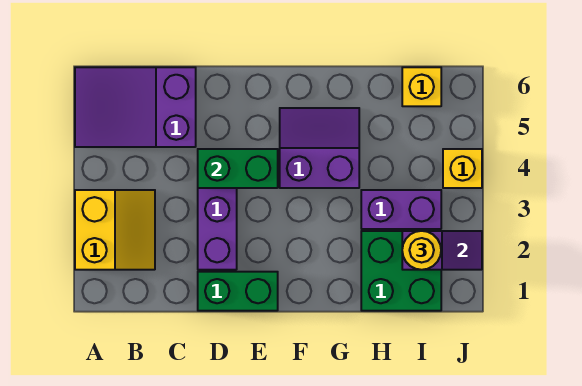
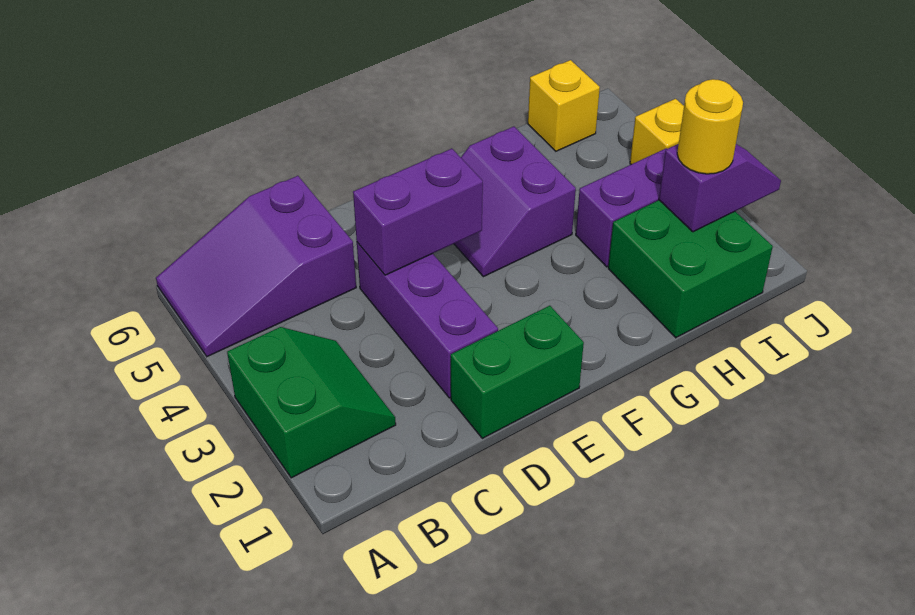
yellow 2x2 slope [75,190,155,270] -> green 2x2 slope [227,327,396,478]
green 1x2 brick [198,149,278,188] -> purple 1x2 brick [353,149,483,275]
purple 2x2 slope [280,108,359,188] -> purple 2x2 slope turned to [454,127,576,277]

